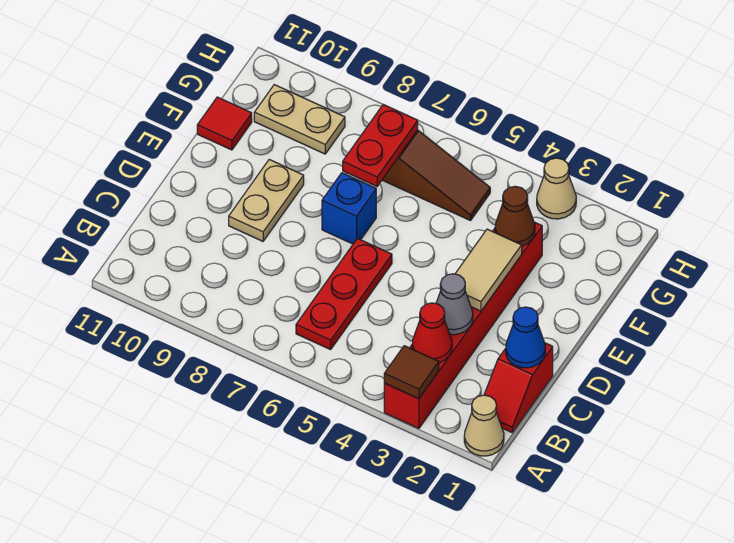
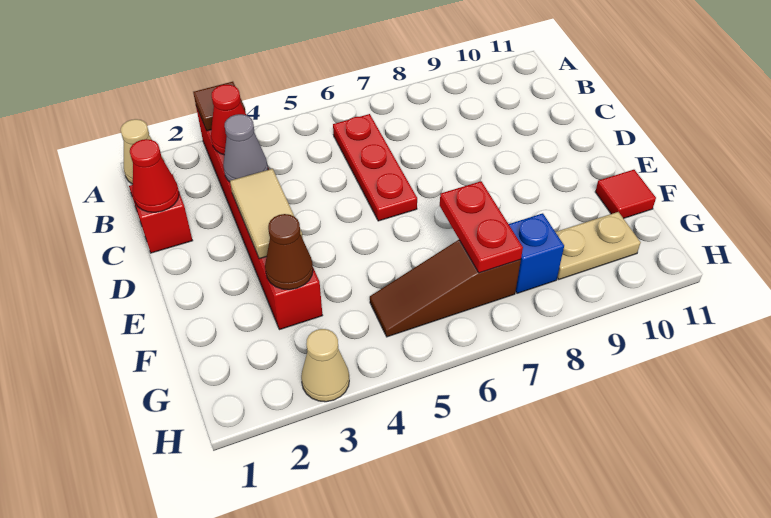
blue 1x1 cone [506,307,545,368] -> red 1x1 cone [130,139,179,212]
tan 1x2 plate [229,160,304,241] -> none
blue 1x1 brick [322,173,376,244] -> blue 1x1 brick moved to [509,213,564,293]

